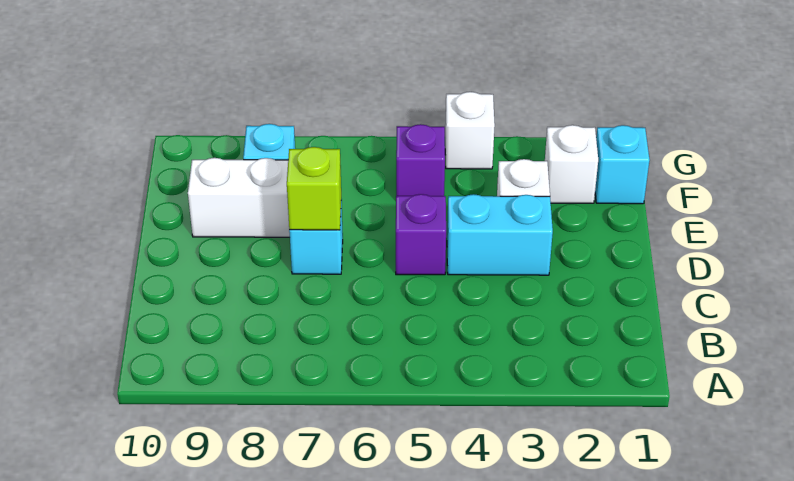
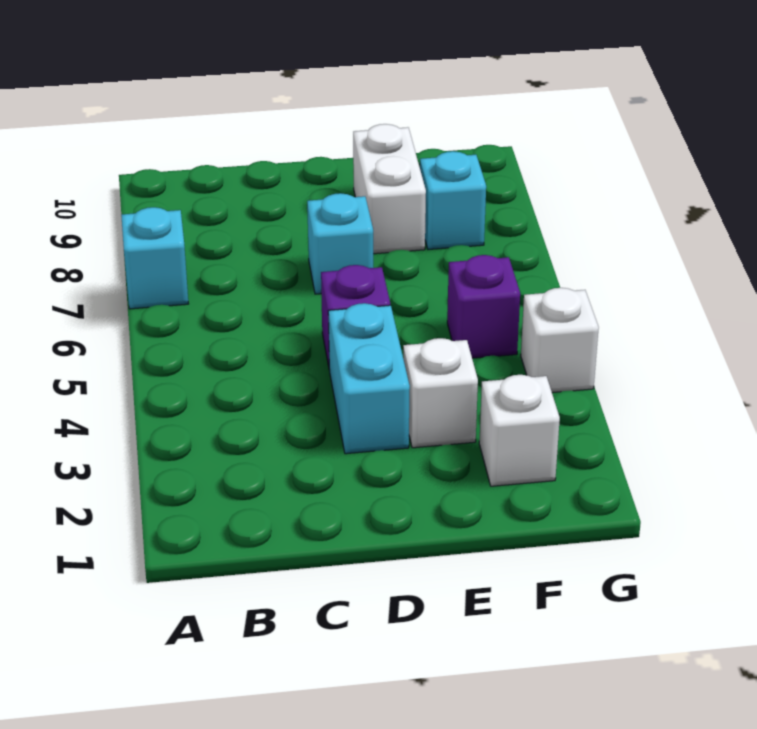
lime 1x1 brick [287,147,341,230] -> none
cyan 1x1 brick [595,125,650,204] -> cyan 1x1 brick moved to [121,207,189,309]

